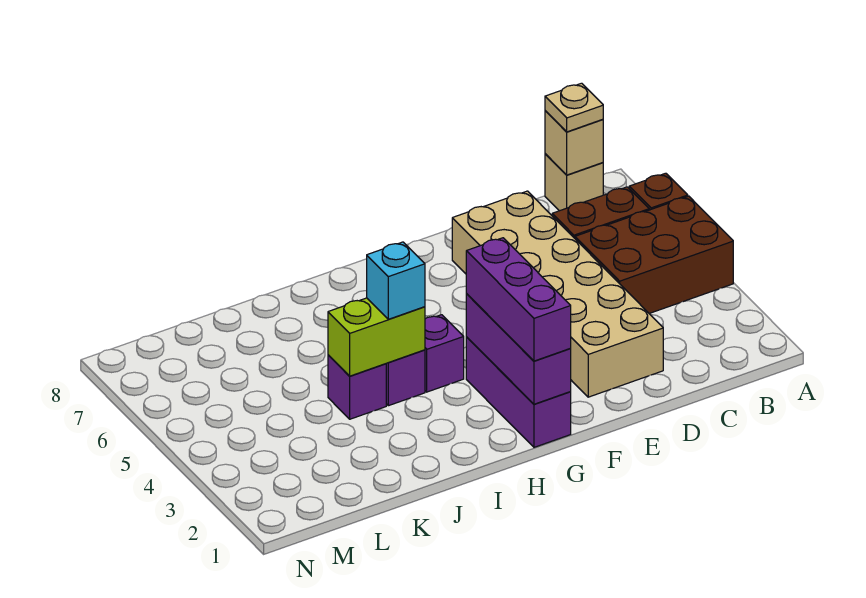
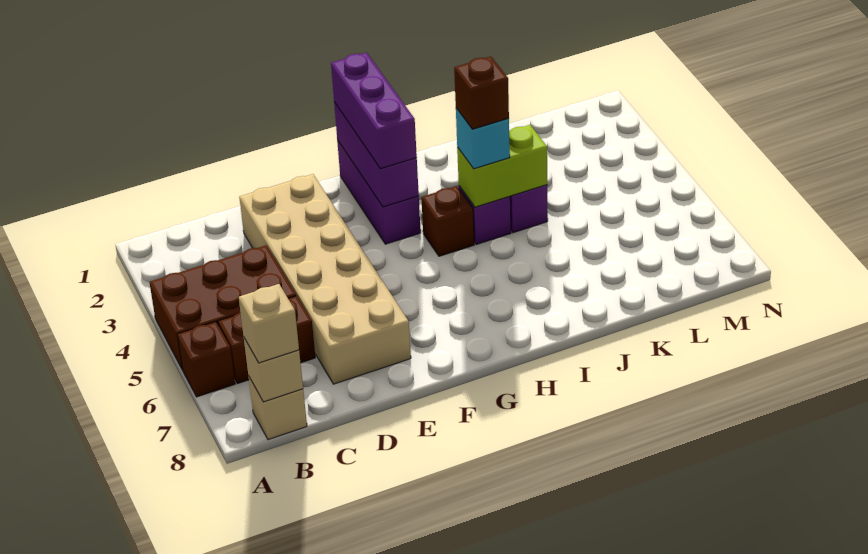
tan 1x1 plate [545,83,603,132] -> tan 1x1 brick [239,284,299,363]
purple 1x1 brick [425,315,464,392] -> brown 1x1 brick [421,186,474,256]
none -> brown 1x1 brick [454,56,509,129]

